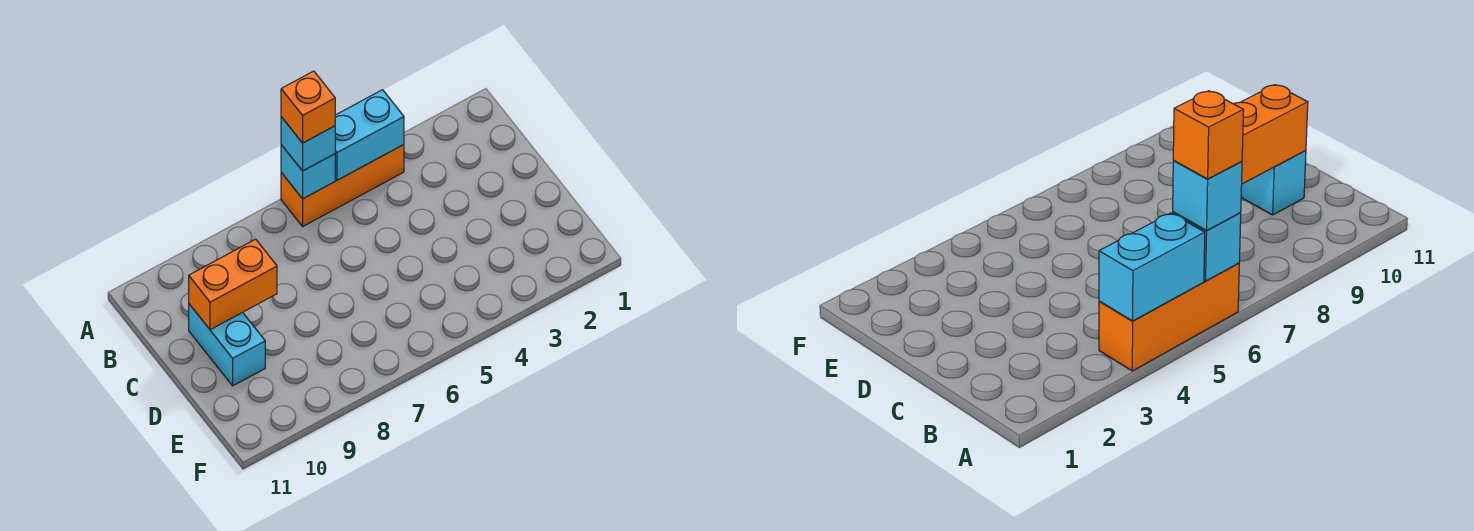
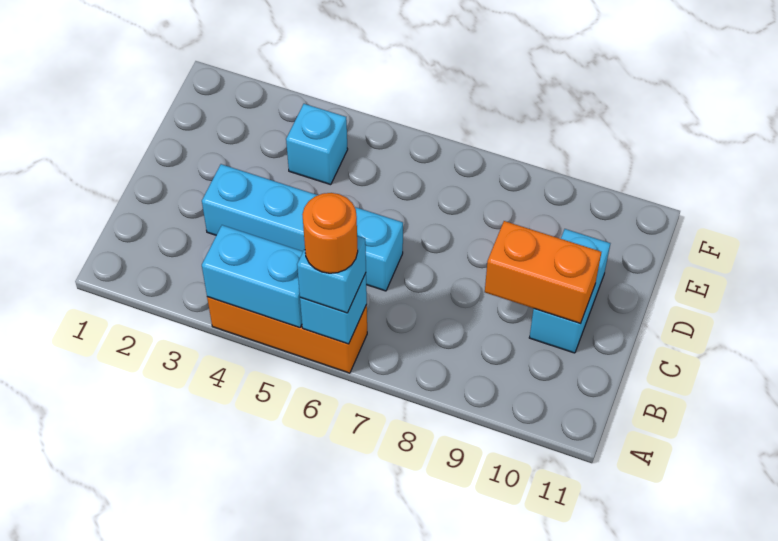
orange 1x1 brick [281,71,335,143] -> orange 1x1 round brick [302,193,358,273]
none -> cyan 1x4 brick [202,164,403,291]
none -> cyan 1x1 brick [286,104,348,185]

